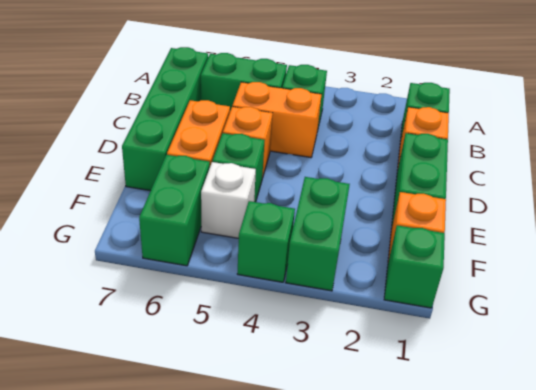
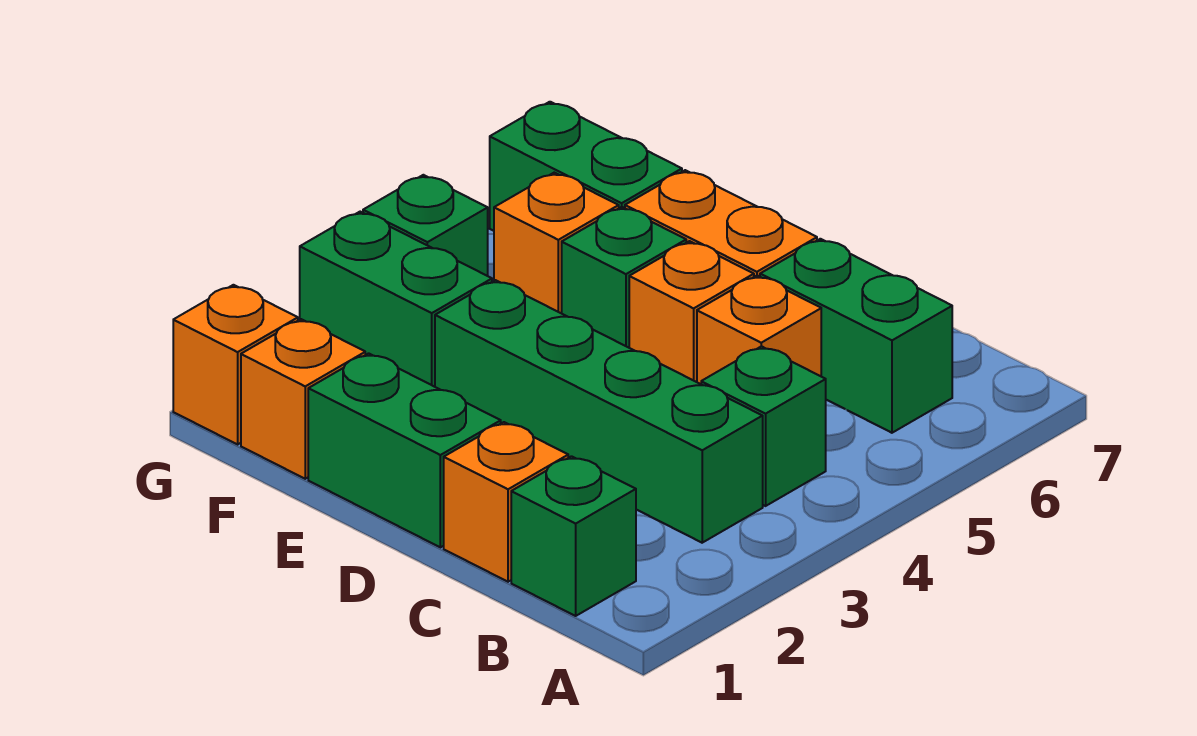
green 1x2 brick [201,53,287,111] -> green 1x2 brick turned to [760,239,952,433]
green 1x4 brick [122,47,208,191] -> green 1x4 brick moved to [435,280,763,543]
orange 1x2 brick [232,82,322,158] -> orange 1x1 brick [697,276,821,384]
white 1x1 brick [201,162,256,238] -> orange 1x1 brick [494,173,619,313]
green 1x1 brick [384,225,445,308] -> orange 1x1 brick [173,285,298,444]

